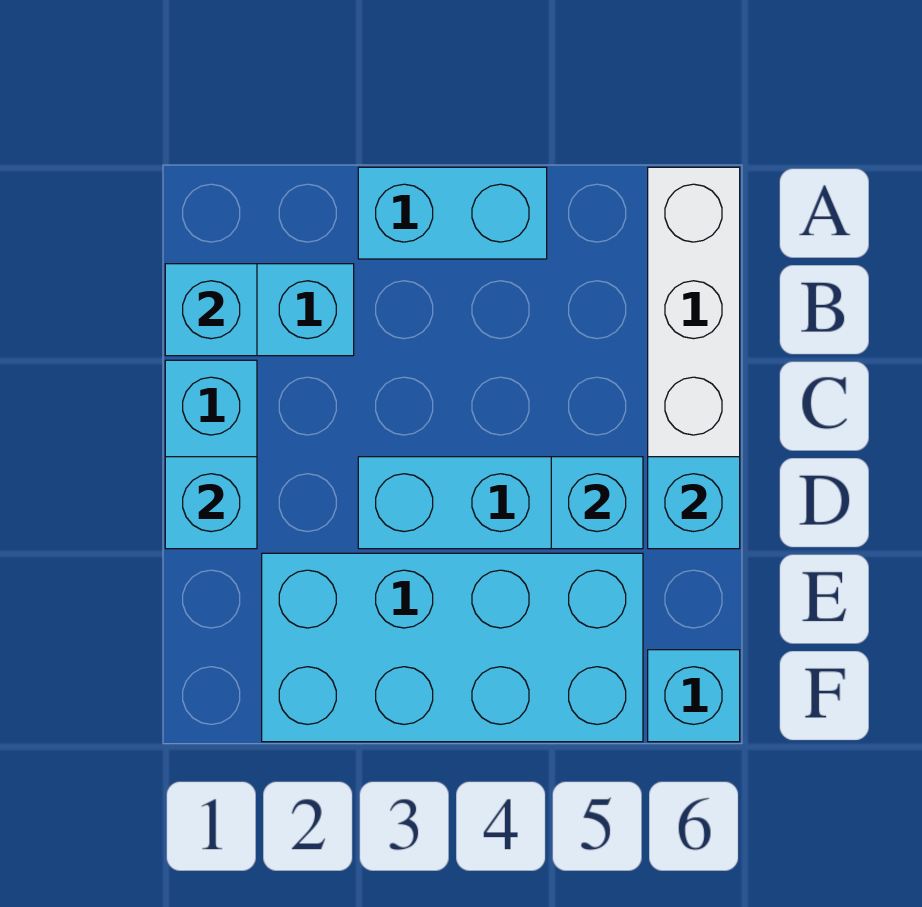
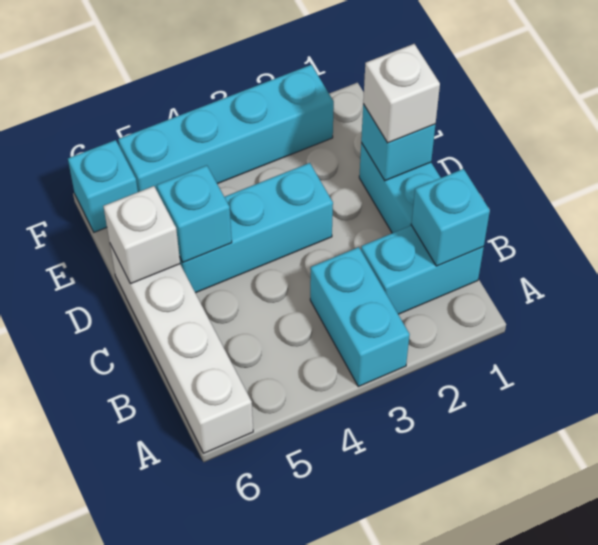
cyan 1x2 brick [358,167,547,259] -> cyan 1x2 brick turned to [310,247,410,387]
none -> white 1x1 brick [363,44,440,143]
cyan 1x1 brick [648,457,740,549] -> white 1x1 brick [103,186,180,284]
cyan 2x4 brick [262,553,643,742] -> cyan 1x4 brick [118,65,334,192]

